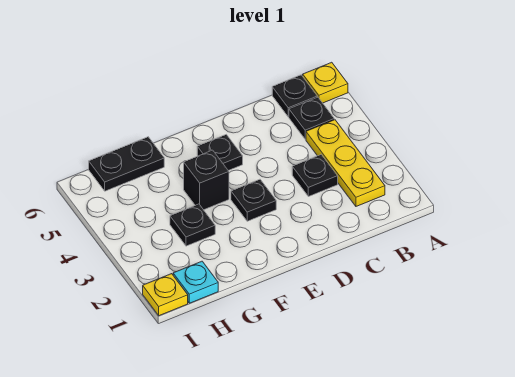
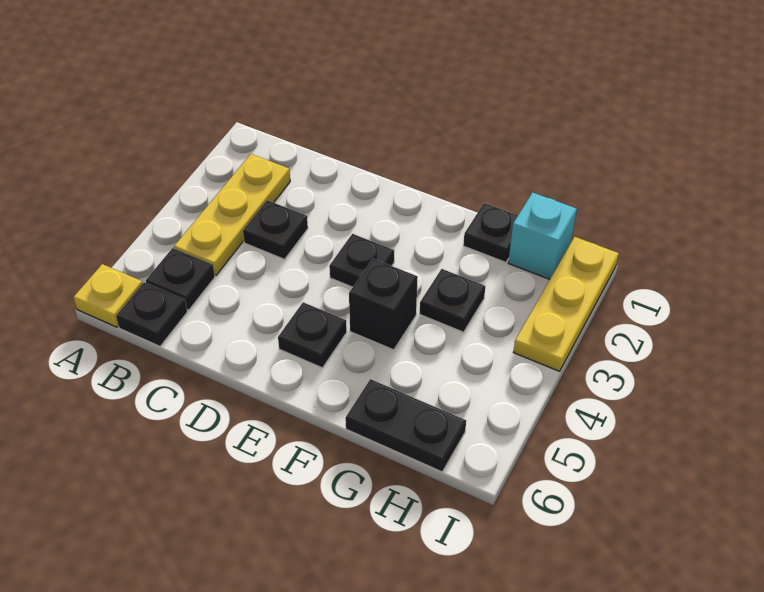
none -> black 1x1 plate [463,203,518,262]
cyan 1x1 plate [173,261,218,303] -> cyan 1x1 brick [508,192,577,279]
yellow 1x1 plate [143,274,188,316] -> yellow 1x3 plate [513,237,619,371]

